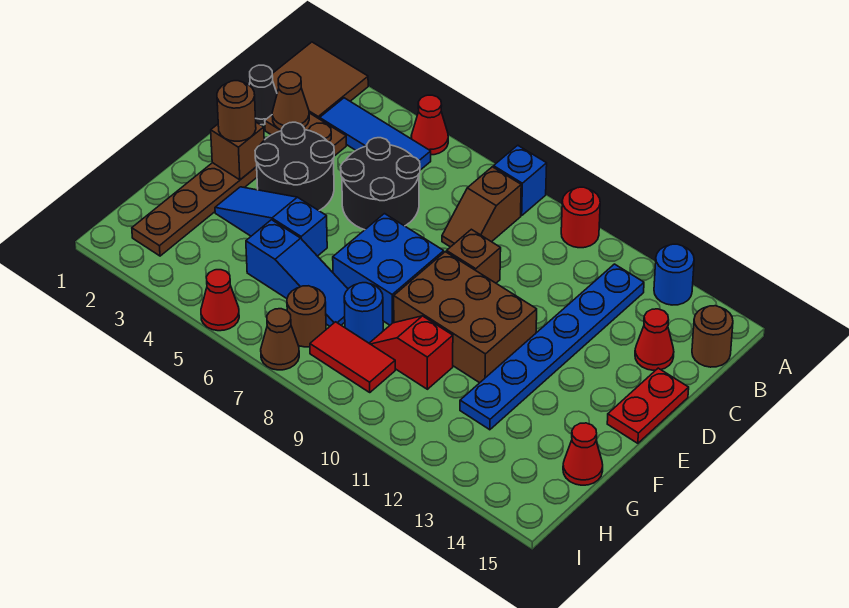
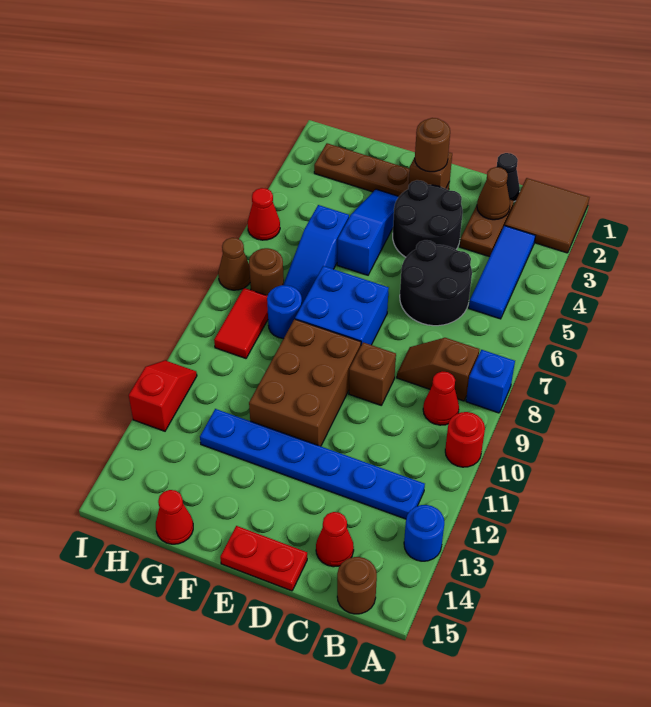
red 1x1 cone [411,95,448,155] -> red 1x1 cone moved to [423,371,459,425]
red 1x2 slope [369,316,453,389] -> red 1x2 slope moved to [129,360,197,431]

